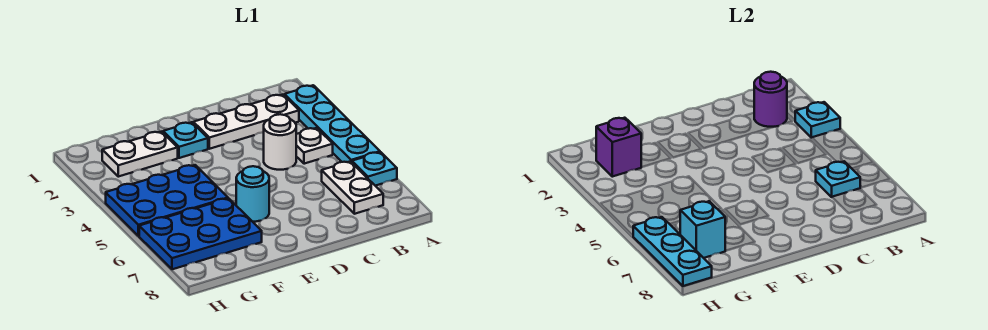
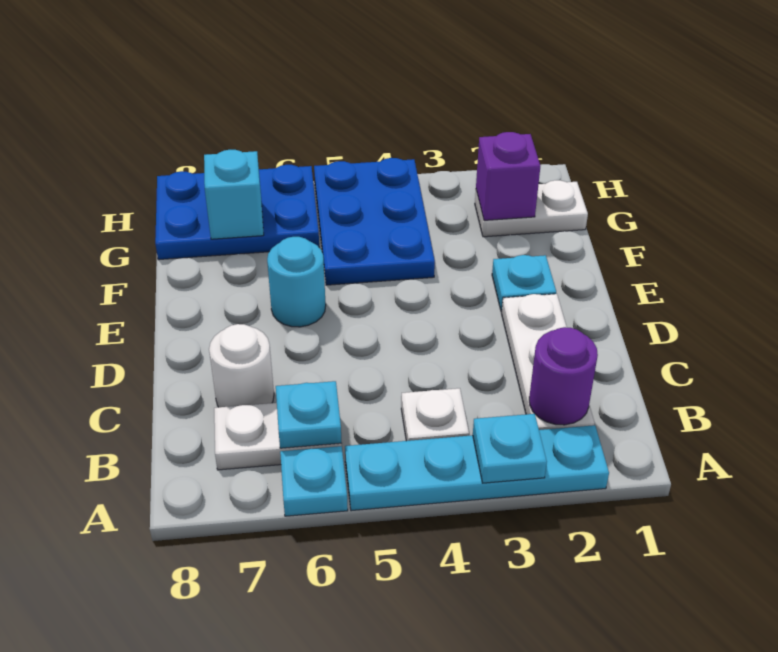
white 1x1 round brick [263,114,296,170] -> white 1x1 round brick moved to [209,324,274,407]
white 1x2 plate [102,132,178,177] -> white 1x2 plate turned to [475,180,588,237]
blue 2x3 plate [139,198,262,269] -> blue 2x3 plate turned to [155,165,319,260]
cyan 1x3 plate [633,217,712,286] -> none

